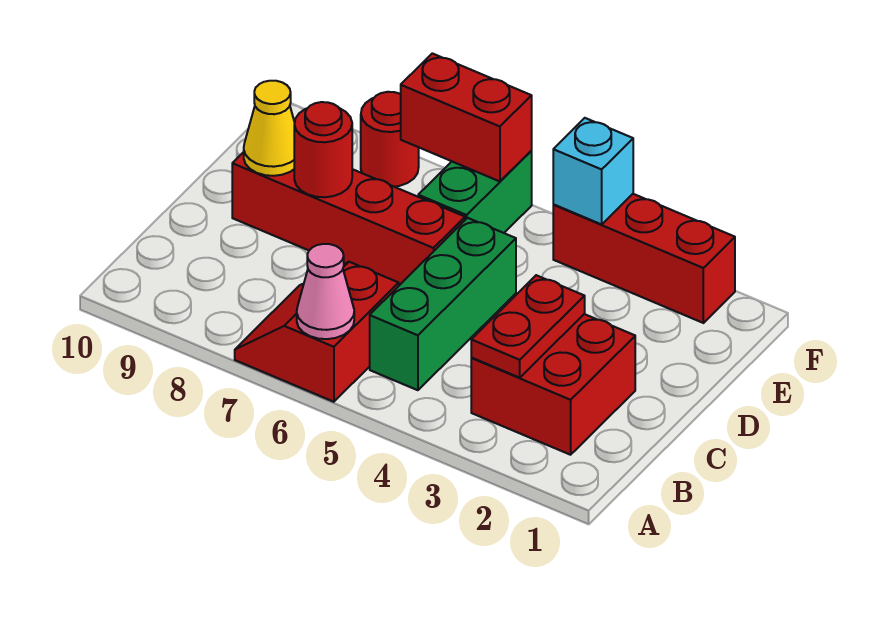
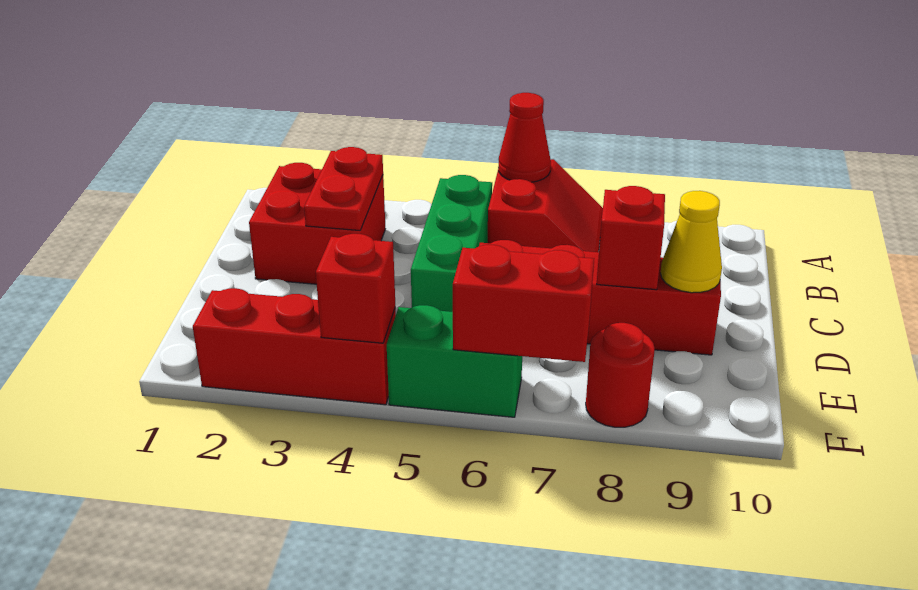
pink 1x1 cone [297,244,354,339] -> red 1x1 cone [498,93,551,182]
red 1x1 round brick [294,102,352,197] -> red 1x1 brick [597,186,665,290]
green 1x2 brick [418,151,532,233] -> green 1x2 brick turned to [387,305,522,417]
cyan 1x1 brick [553,118,633,224] -> red 1x1 brick [316,234,395,343]

